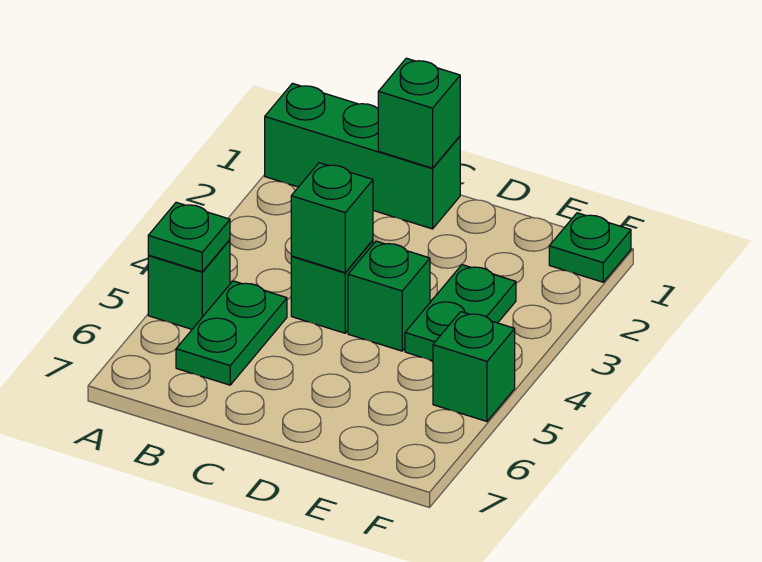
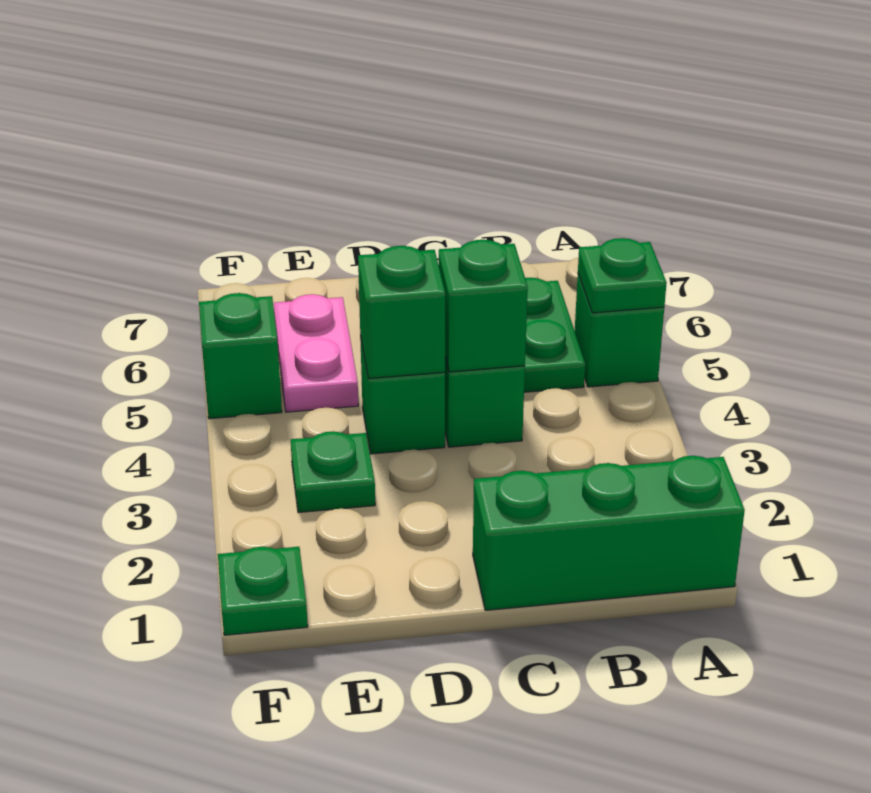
green 1x1 brick [378,58,460,168] -> green 1x1 brick moved to [358,246,445,379]
green 1x2 plate [405,265,516,361] -> green 1x1 plate [291,431,375,513]
none -> pink 1x2 plate [274,294,358,412]

